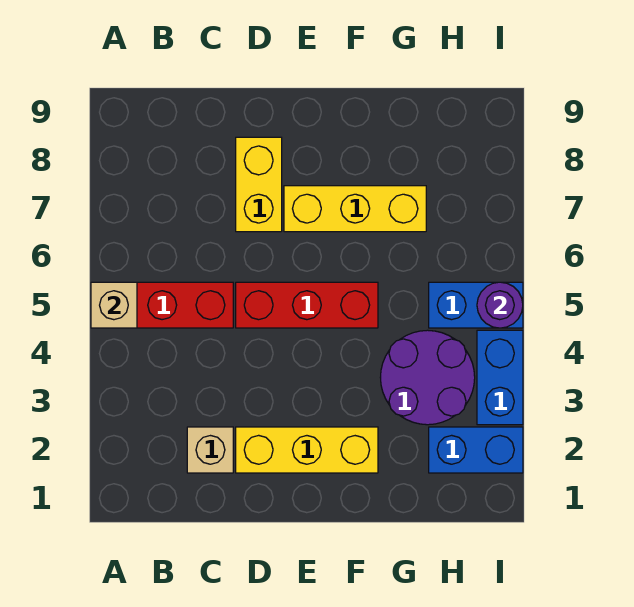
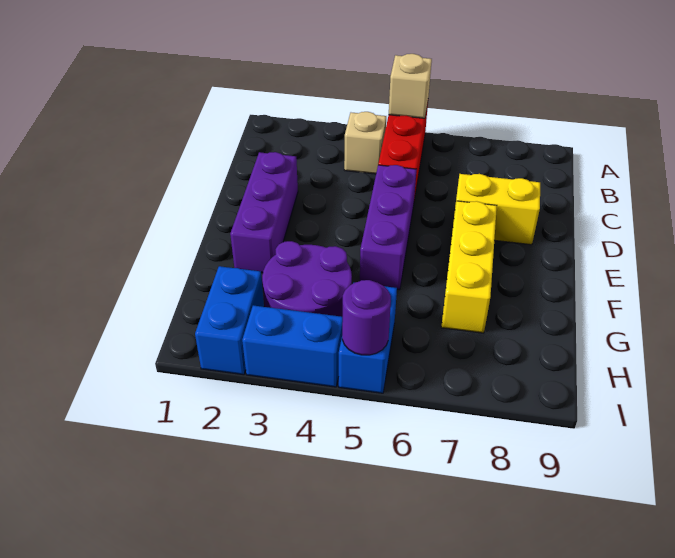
tan 1x1 brick [187,427,233,473] -> tan 1x1 brick moved to [344,112,386,174]
yellow 1x3 brick [236,427,378,473] -> purple 1x3 brick [230,152,298,273]
red 1x3 brick [236,282,378,328] -> purple 1x3 brick [360,165,417,290]

